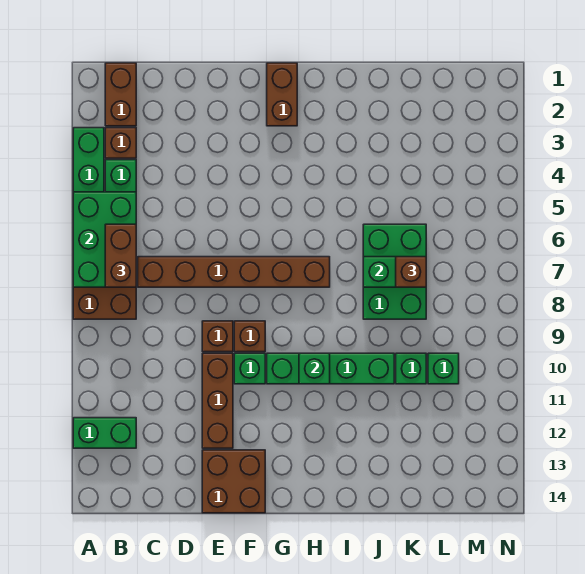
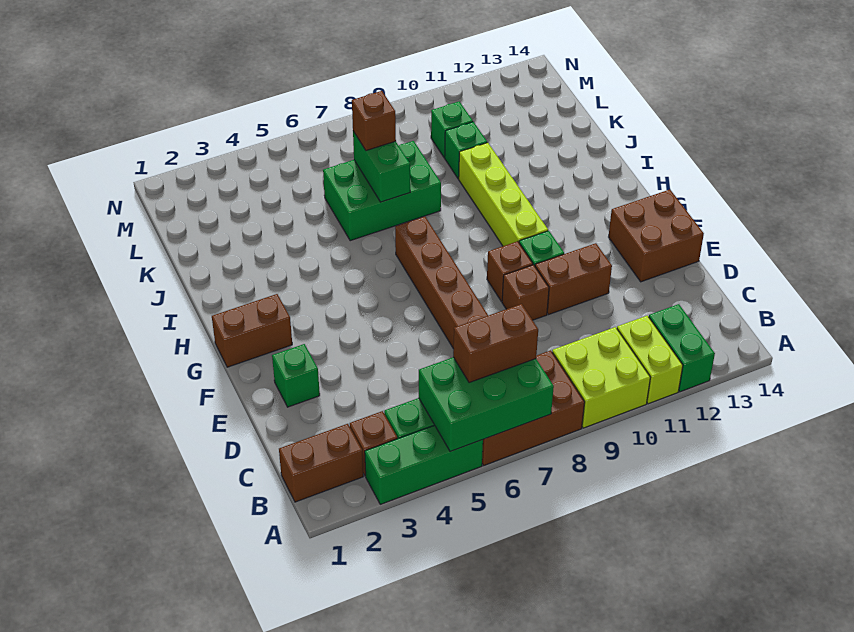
none -> lime 2x2 brick [552,327,650,428]
none -> lime 1x2 brick [617,316,683,404]
brown 1x3 brick [202,353,233,448] -> brown 1x2 brick [535,243,612,315]
green 1x4 brick [267,353,394,384] -> lime 1x4 brick [459,143,548,246]
green 1x1 brick [299,353,330,384] -> green 1x1 brick moved to [272,344,320,407]

